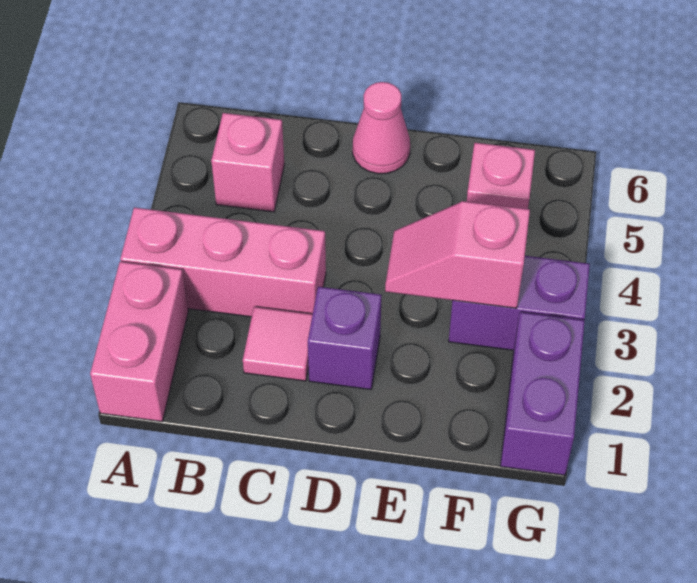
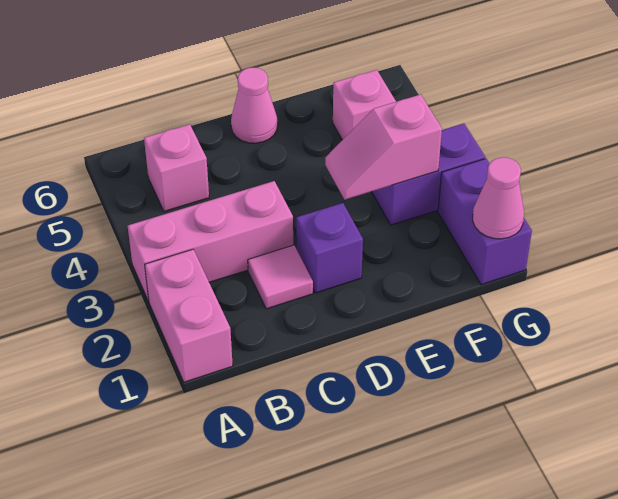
none -> pink 1x1 cone [473,157,524,239]

